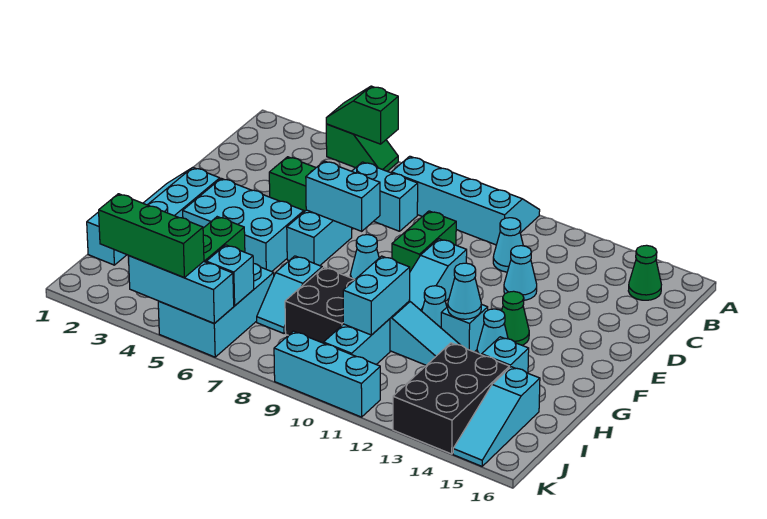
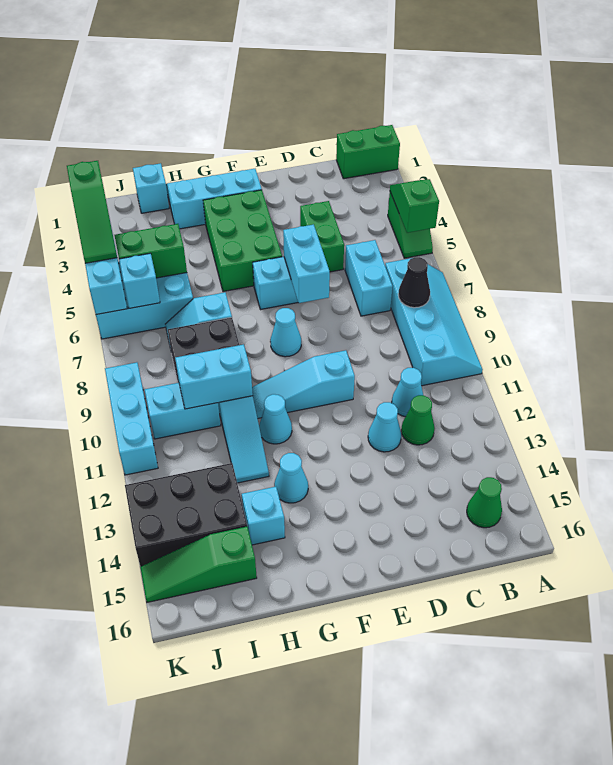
none -> black 1x1 cone [398,257,430,308]
green 1x2 brick [392,211,456,271] -> green 1x2 brick moved to [336,125,400,179]
cyan 2x3 brick [183,178,304,272] -> green 2x3 brick [203,190,282,292]
green 1x1 cone [502,291,529,345] -> green 1x1 cone moved to [401,395,435,445]
cyan 1x1 brick [441,304,488,352] -> none
cyan 1x1 cone [448,263,481,319] -> none
cyan 1x3 slope [453,367,540,466] -> green 1x3 slope [140,526,257,602]
green 1x3 brick [99,194,204,277] -> green 1x3 slope [67,161,117,263]

